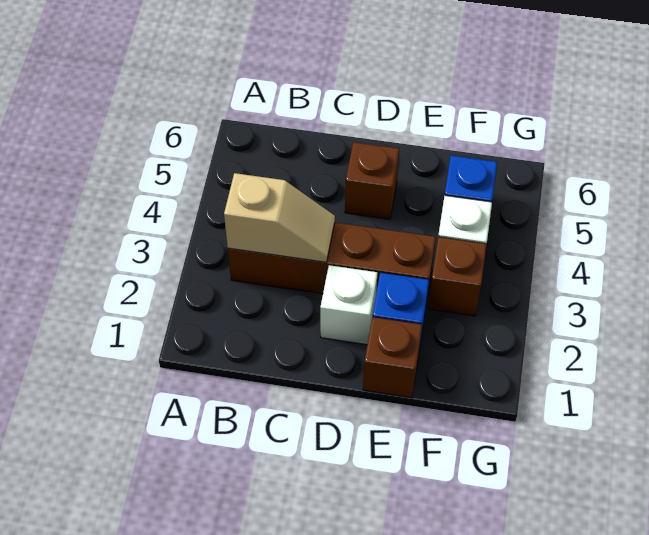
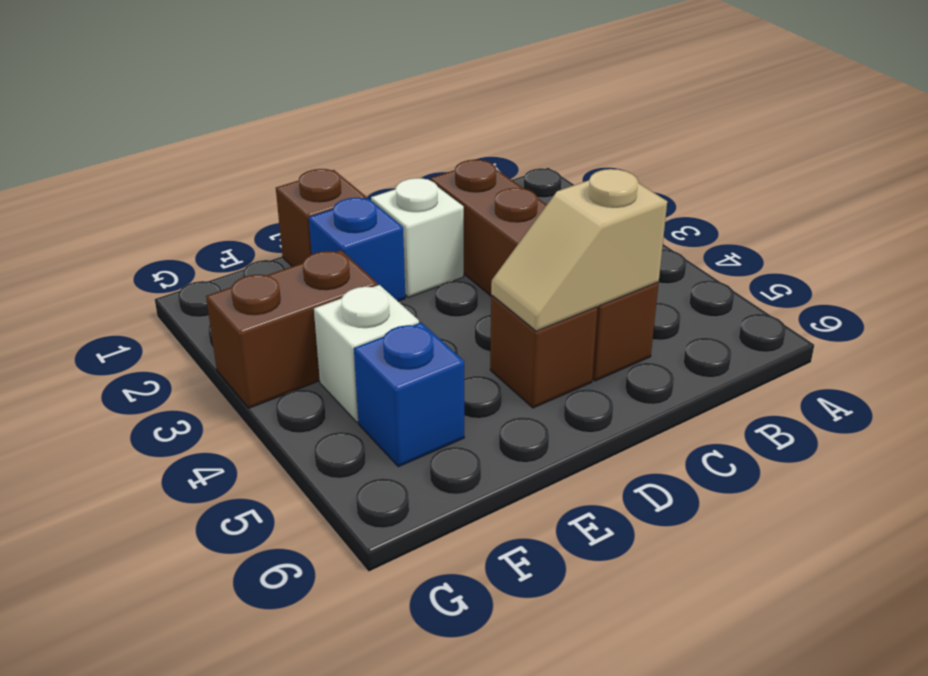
brown 1x4 brick [228,222,436,303] -> brown 1x4 brick turned to [430,160,659,381]
tan 1x2 slope [224,173,335,262] -> tan 1x2 slope moved to [491,169,667,331]
brown 1x1 brick [428,237,487,316] -> brown 1x2 brick [206,250,378,408]

